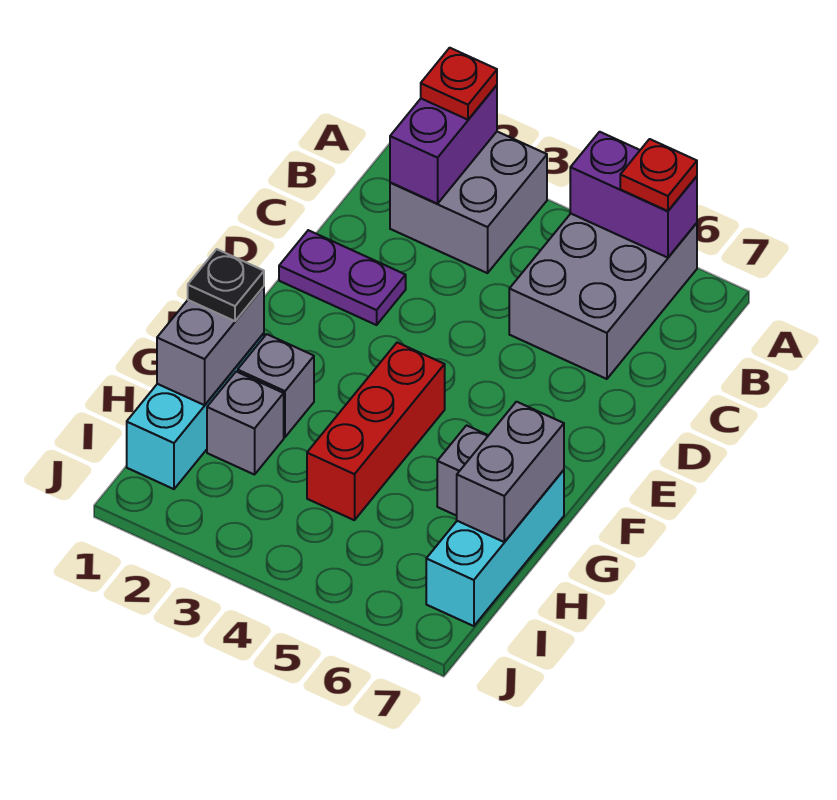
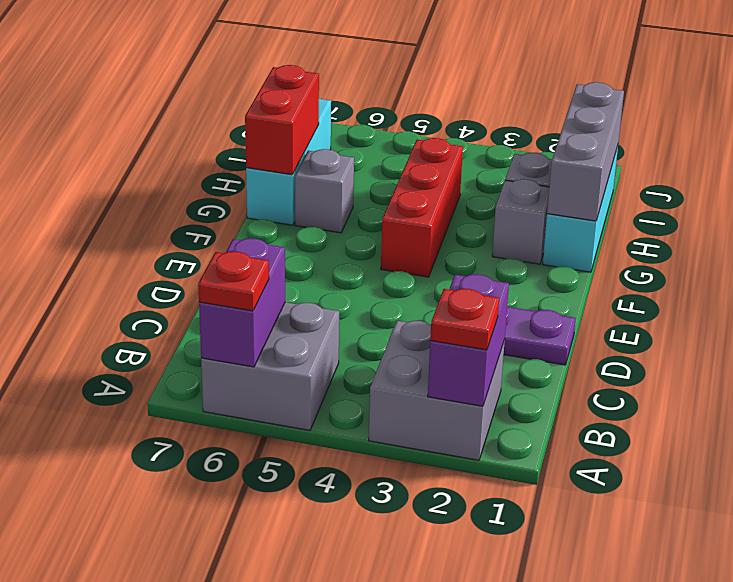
grey 2x3 brick [509,214,697,379] -> grey 2x2 brick [201,302,339,430]
purple 1x2 brick [570,132,697,258] -> purple 1x2 brick turned to [199,238,285,367]
grey 1x2 brick [157,287,264,405] -> grey 1x3 brick [547,82,624,221]
black 1x1 plate [188,249,264,321] -> none
grey 1x2 brick [457,402,564,542] -> red 1x2 brick [245,65,319,175]

